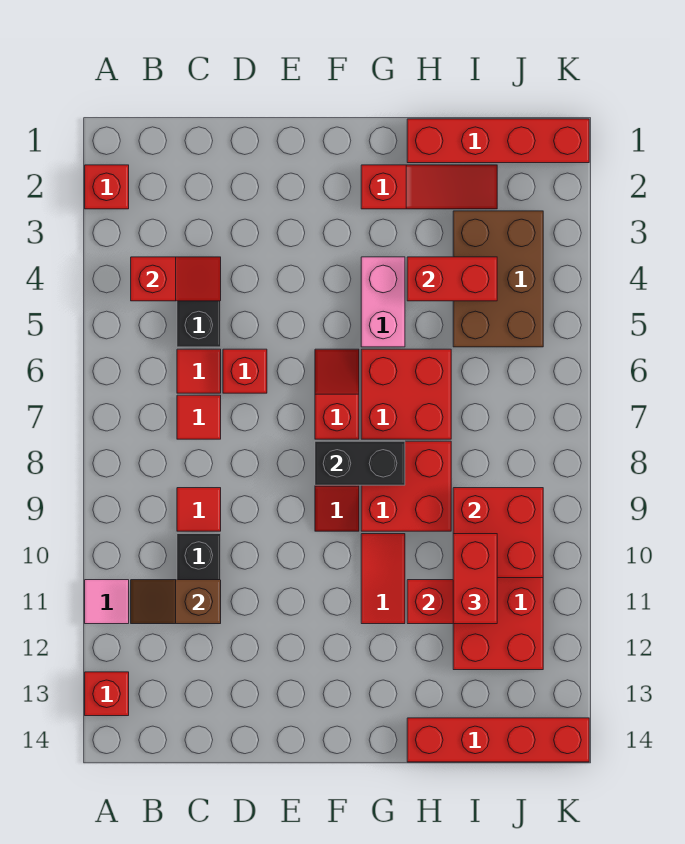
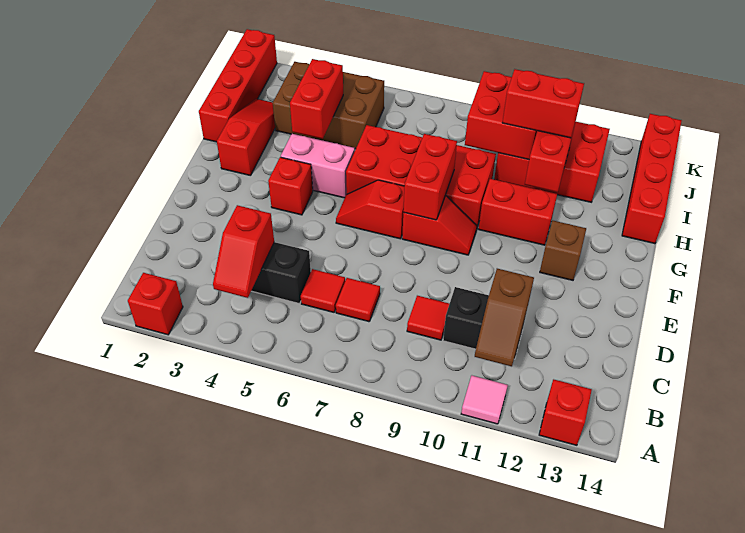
red 1x2 slope [131,257,221,301] -> red 1x2 slope turned to [213,205,274,298]
red 1x1 brick [223,349,267,393] -> red 1x1 brick moved to [268,157,313,215]
black 1x2 brick [315,441,405,485] -> red 1x2 brick [403,134,457,220]
none -> brown 1x1 brick [540,220,586,280]
red 1x2 tile [361,534,405,624] -> red 1x2 brick [479,179,557,245]

